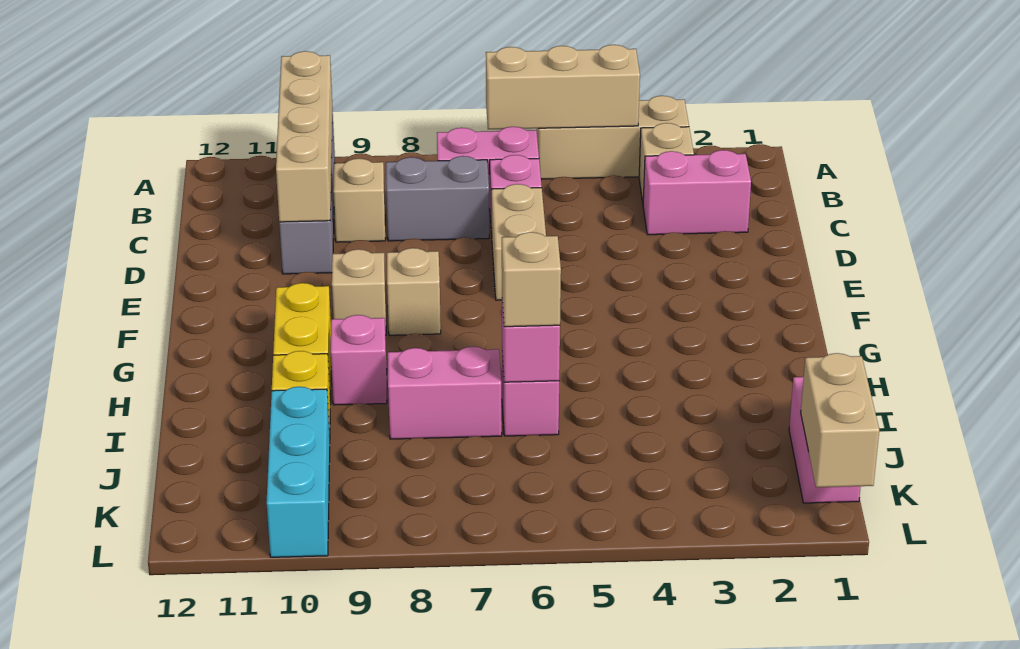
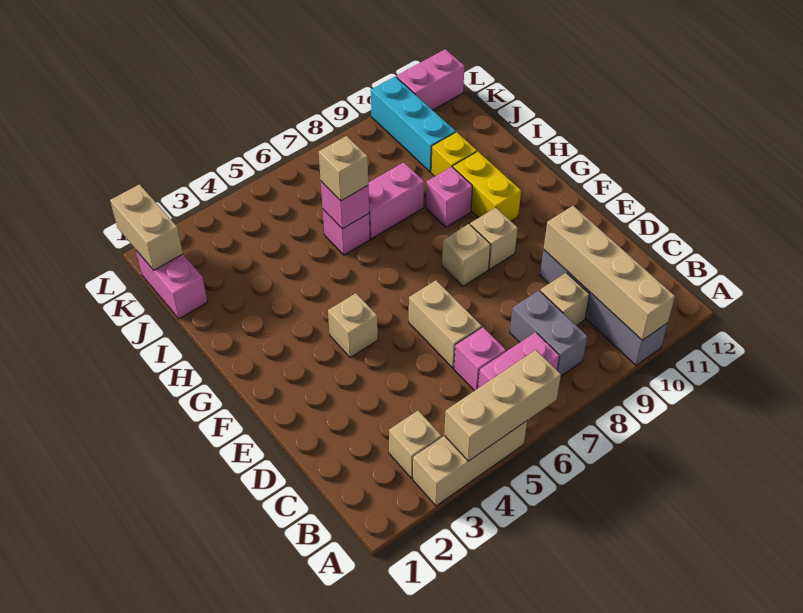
pink 1x2 brick [643,150,751,235] -> pink 1x2 brick moved to [396,49,465,110]
grey 1x2 brick [386,156,489,241] -> grey 1x2 brick turned to [510,291,587,376]
none -> tan 1x1 brick [328,293,378,357]

